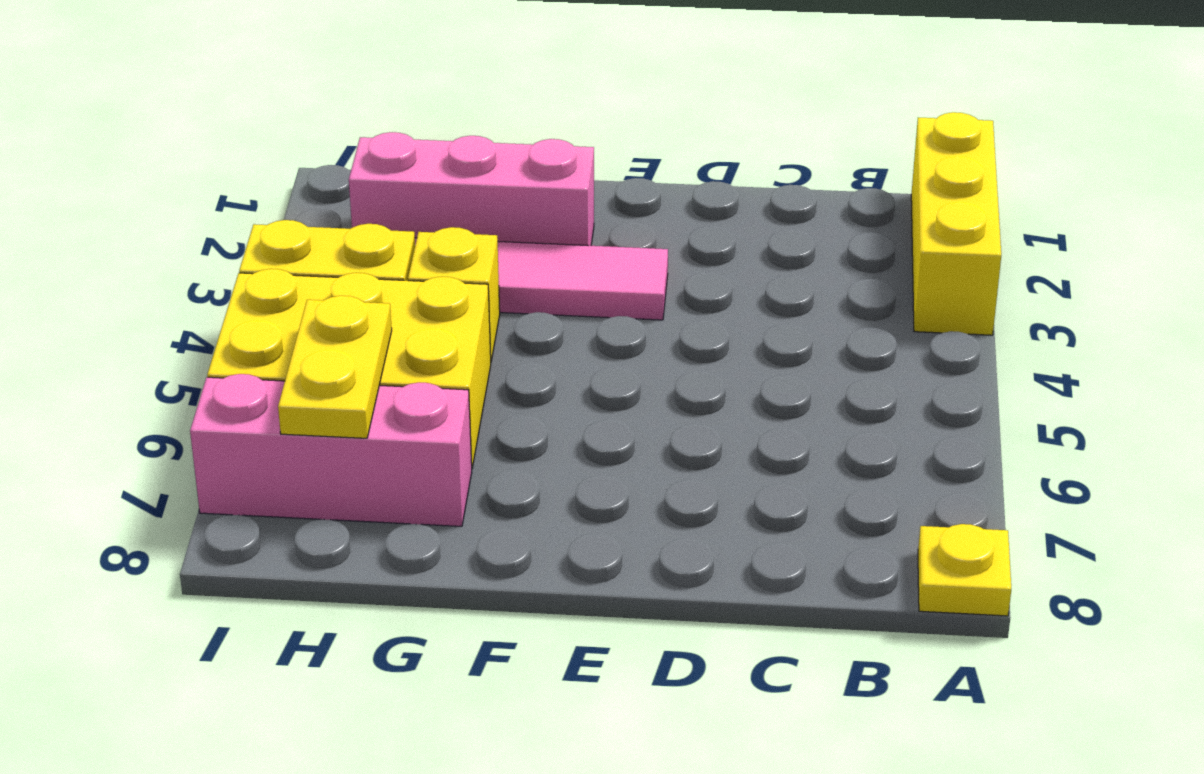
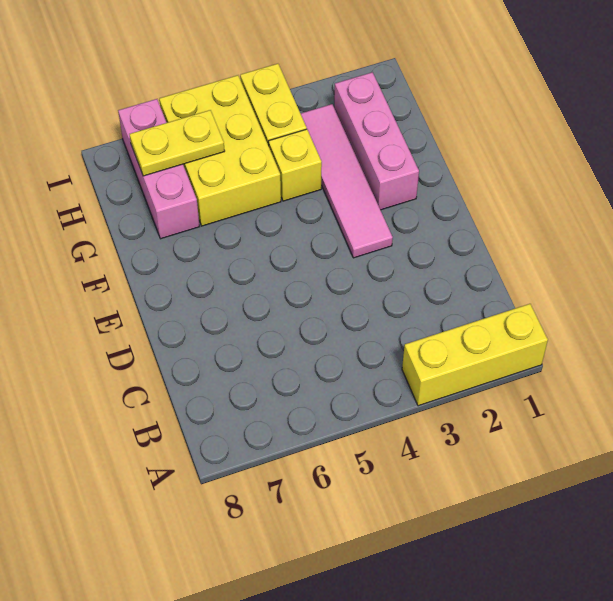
yellow 1x1 plate [918,524,1011,616] -> none

